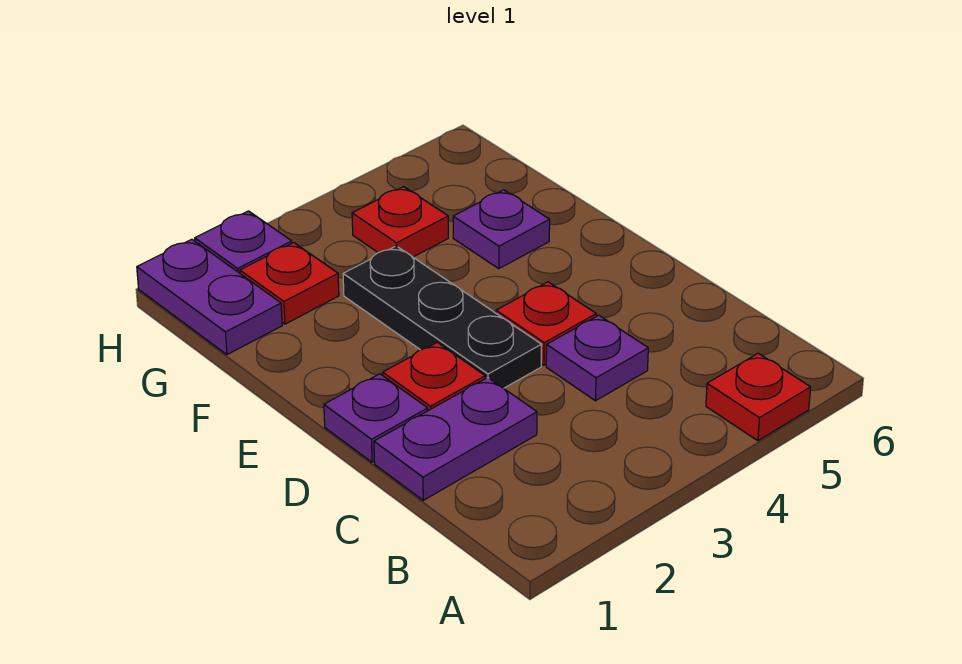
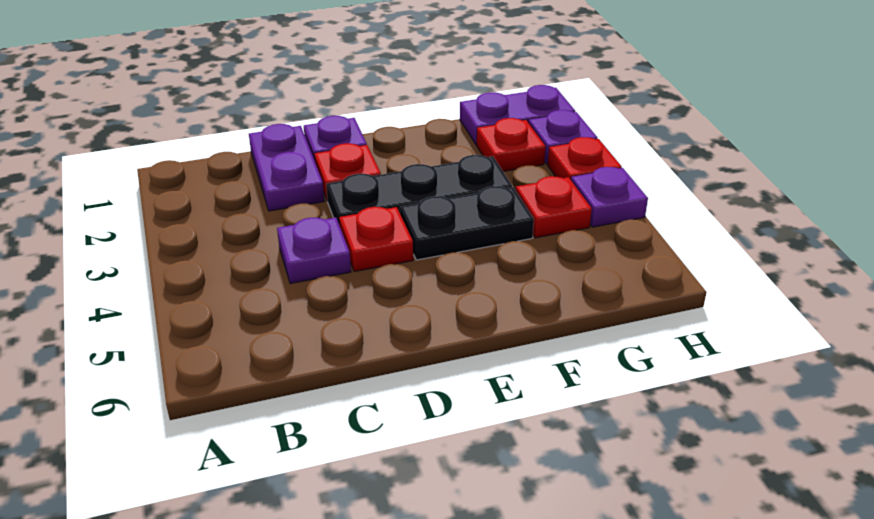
red 1x1 plate [706,353,811,441] -> red 1x1 plate moved to [548,137,622,180]
none -> black 1x2 plate [400,186,534,260]
purple 1x1 plate [453,190,550,269] -> purple 1x1 plate moved to [571,167,648,227]

